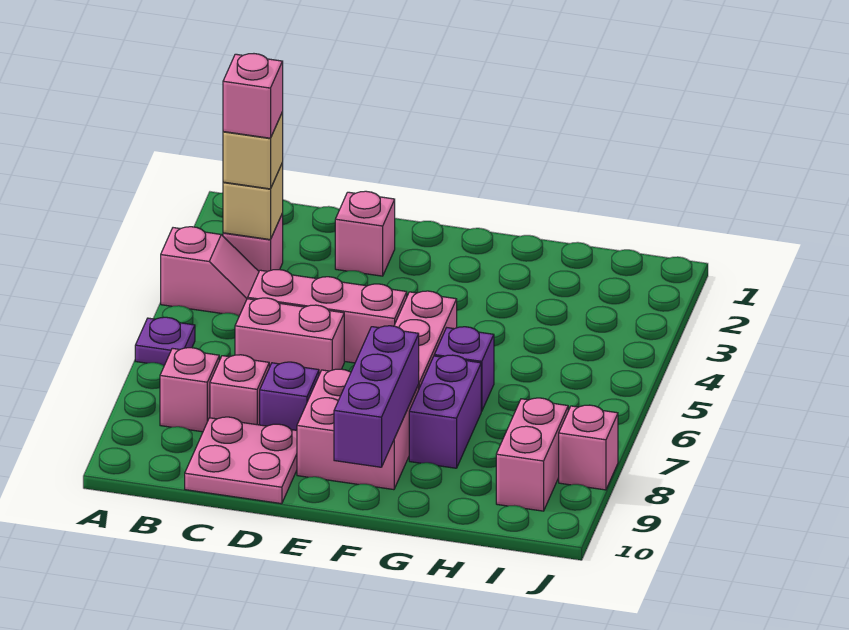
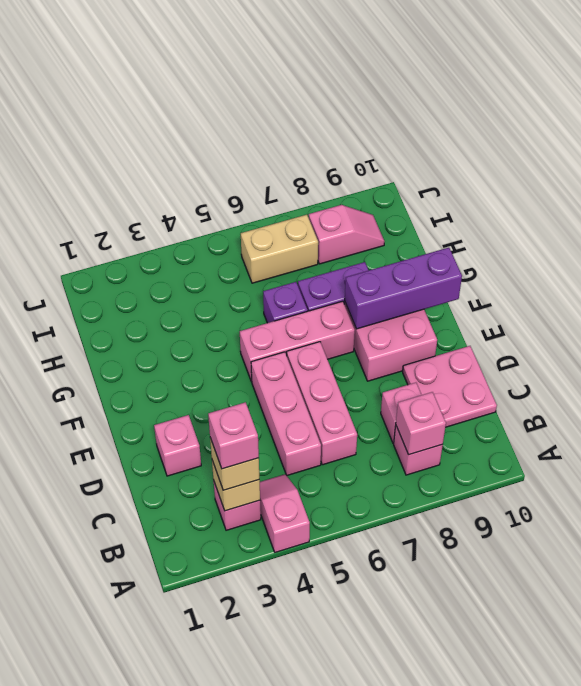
purple 1x1 plate [135,317,195,365] -> none
pink 1x2 brick [235,298,344,375] -> pink 1x3 brick [287,342,357,465]
purple 1x1 brick [260,362,319,430] -> none
none -> tan 1x2 brick [241,215,318,283]
pink 1x2 brick [496,398,568,511] -> pink 1x2 slope [308,205,385,264]
pink 1x1 brick [559,405,618,490] -> pink 1x1 brick moved to [396,392,446,455]

